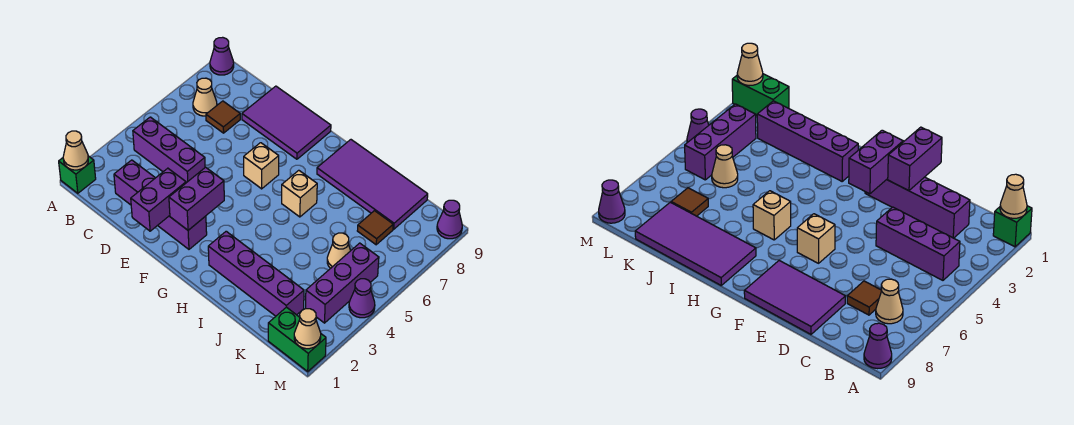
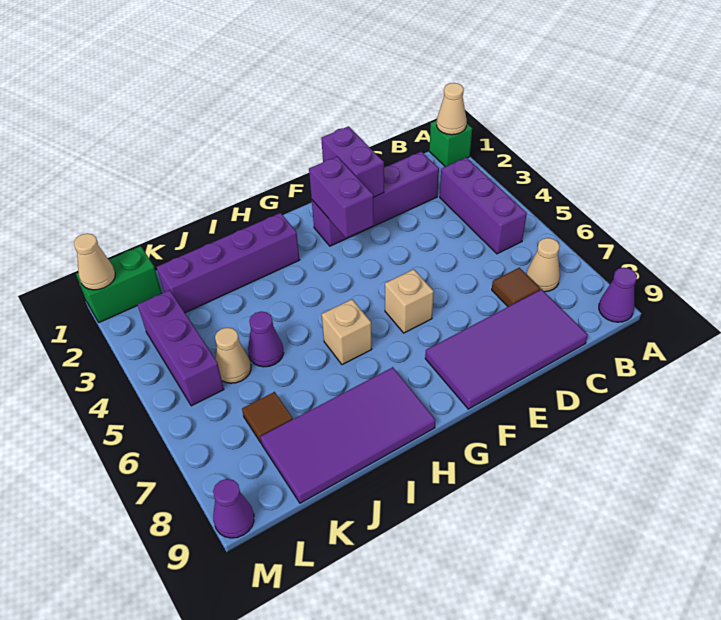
purple 1x3 brick [133,117,205,183] -> purple 1x3 brick turned to [440,157,527,254]
purple 2x3 tile [242,86,331,159] -> purple 2x4 tile [425,289,588,409]
purple 1x1 cone [349,279,375,318] -> purple 1x1 cone moved to [248,311,284,367]

